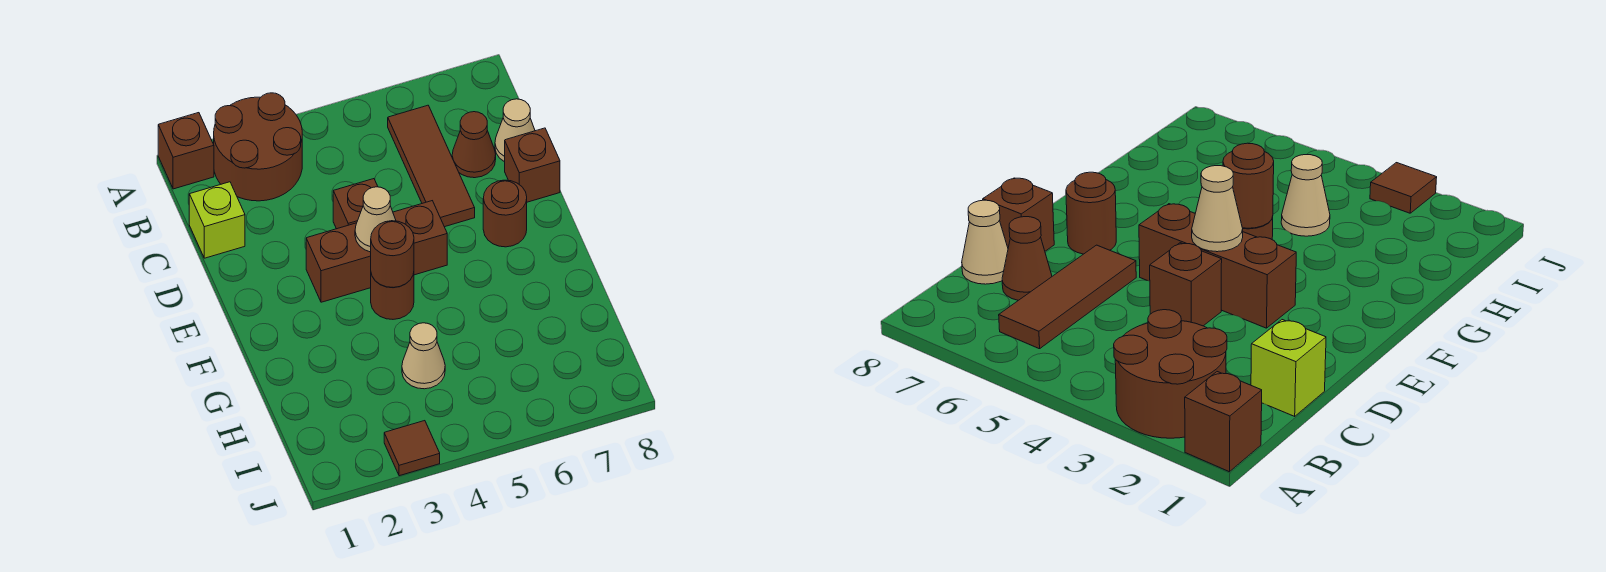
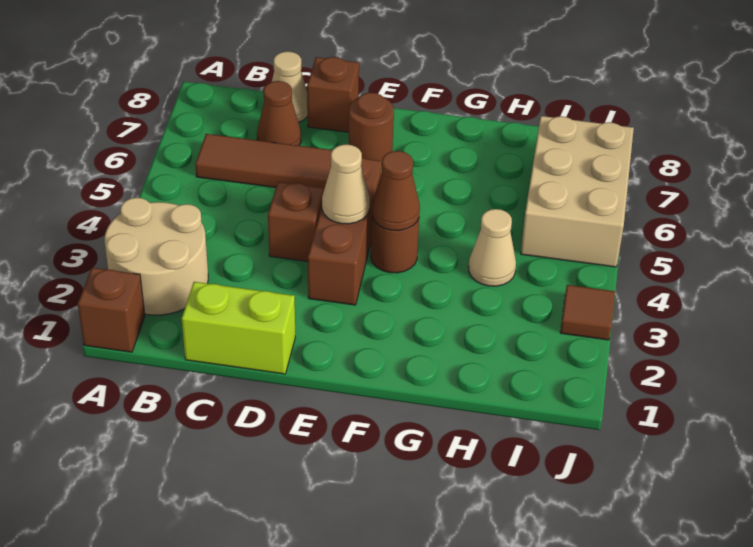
brown 2x2 round brick [214,93,302,201] -> tan 2x2 round brick [104,198,208,315]
lime 1x1 brick [189,182,245,258] -> lime 1x2 brick [182,282,295,374]
brown 1x1 round brick [371,221,414,288] -> brown 1x1 cone [372,151,420,231]
none -> tan 2x3 brick [521,116,634,267]

